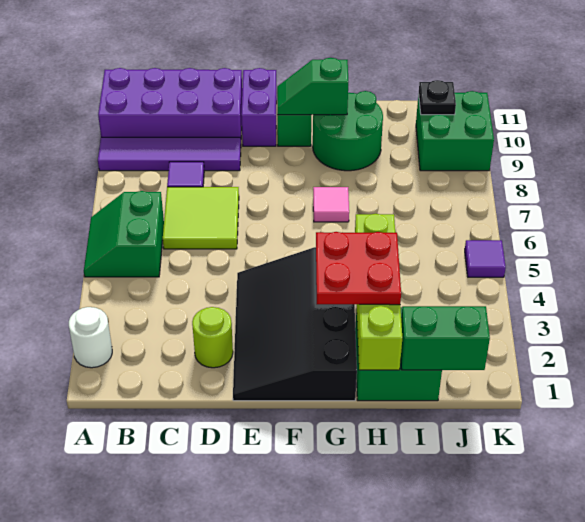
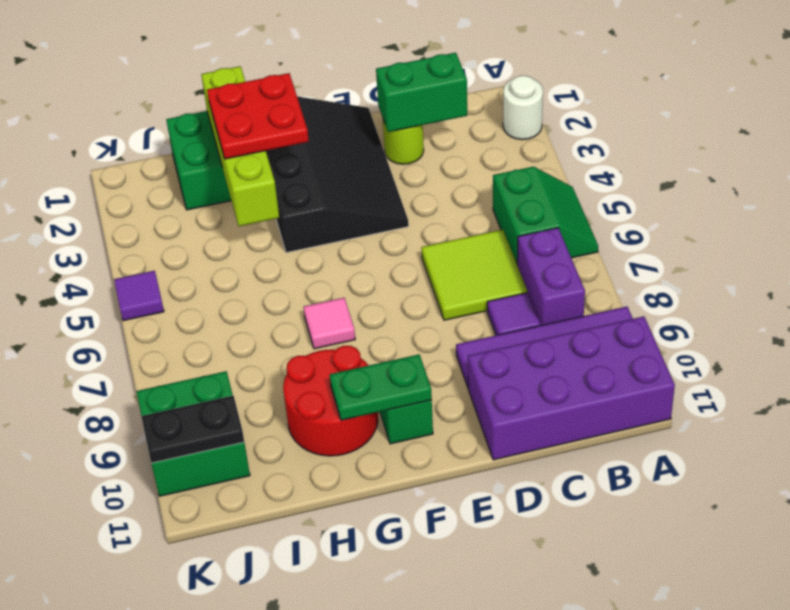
purple 1x2 brick [241,68,277,146] -> purple 1x2 brick moved to [517,228,585,325]
green 1x2 slope [277,58,348,115] -> green 1x2 plate [330,354,432,420]
green 2x2 round brick [313,91,383,171] -> red 2x2 round brick [283,346,378,456]
green 1x2 brick [401,306,490,370] -> green 1x2 brick moved to [376,53,467,132]
black 1x1 plate [419,80,456,115] -> black 1x2 plate [141,396,244,463]

